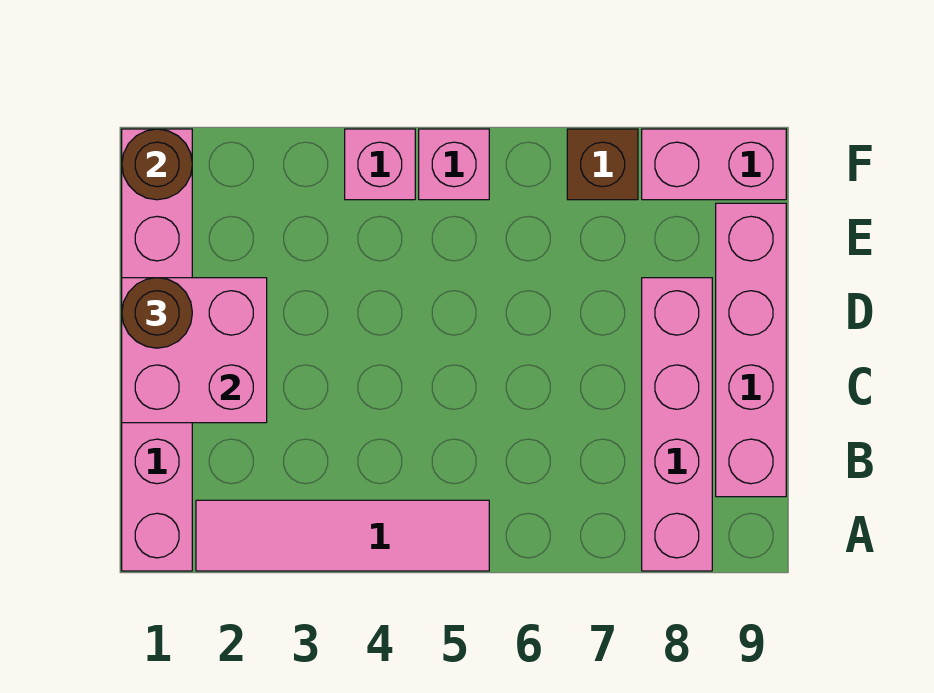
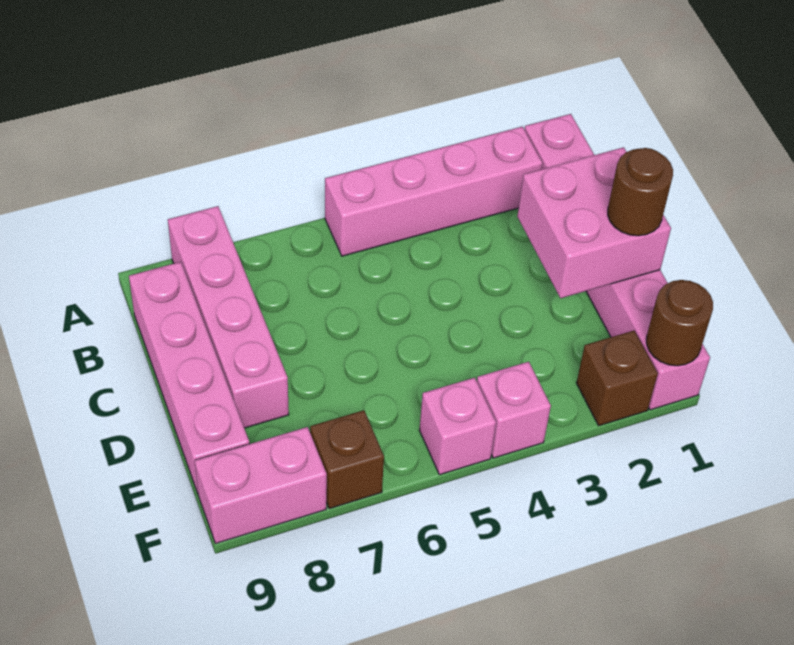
pink 1x4 tile [196,500,489,571] -> pink 1x4 brick [325,127,542,256]
none -> brown 1x1 brick [577,331,658,426]

